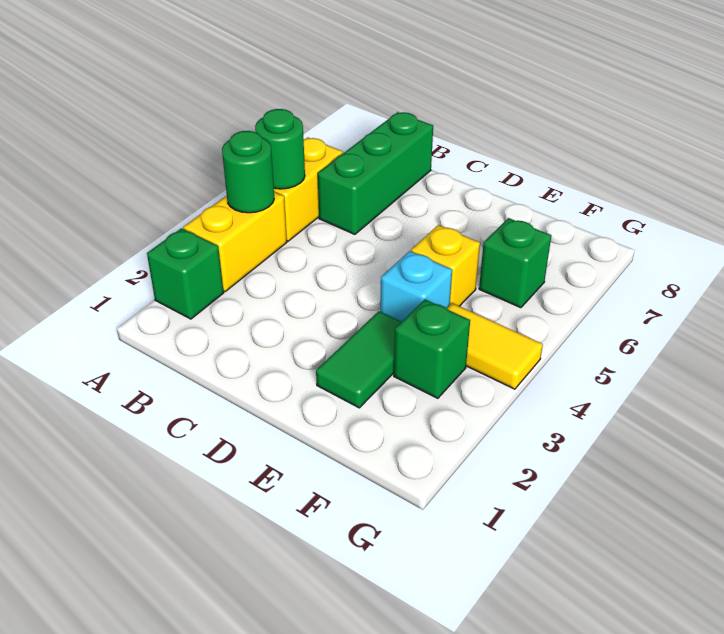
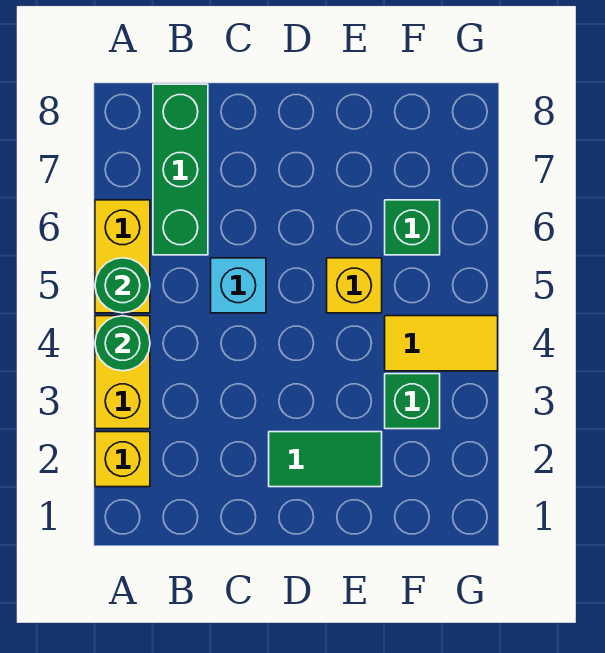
green 1x1 brick [147,228,224,319] -> yellow 1x1 brick [95,432,150,487]
green 1x2 tile [316,311,401,408] -> green 1x2 tile turned to [269,432,382,487]
cyan 1x1 brick [380,251,452,322] -> cyan 1x1 brick moved to [211,258,266,313]

